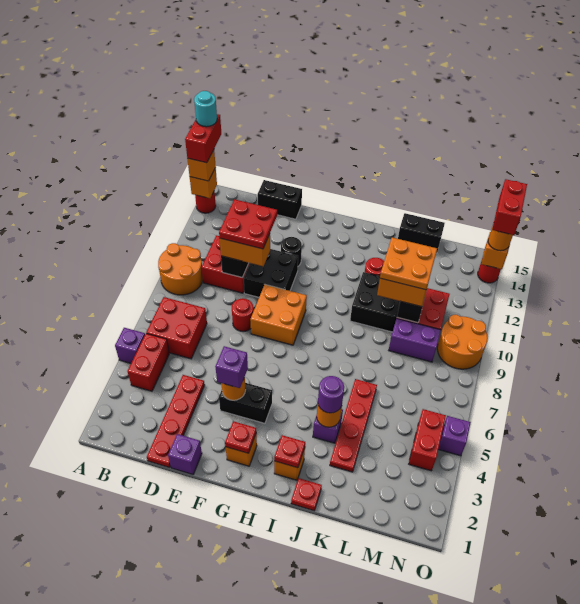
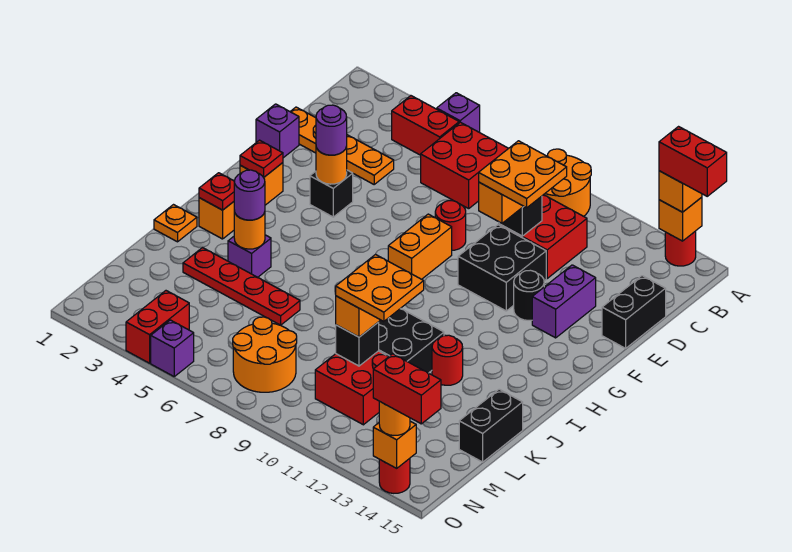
cyan 1x1 round brick [194,91,217,127] -> none
red 1x4 plate [147,375,205,468] -> orange 1x4 plate [290,107,394,184]
red 2x2 plate [219,199,277,249] -> orange 2x2 plate [479,141,567,208]
black 1x2 brick [219,383,272,423] -> black 1x1 brick [310,170,353,217]
purple 1x1 brick [215,346,248,388] -> purple 1x1 round brick [316,105,347,155]
orange 2x2 brick [250,285,307,345] -> orange 1x2 brick [388,214,452,279]
red 1x1 plate [291,478,322,511] -> orange 1x1 plate [154,205,197,242]
purple 1x2 brick [389,318,441,362] -> purple 1x2 brick moved to [532,265,596,338]
red 1x2 brick [409,409,446,471] -> red 1x2 brick turned to [126,291,189,363]
orange 2x2 round brick [437,315,488,369] -> orange 2x2 round brick moved to [233,317,297,392]

